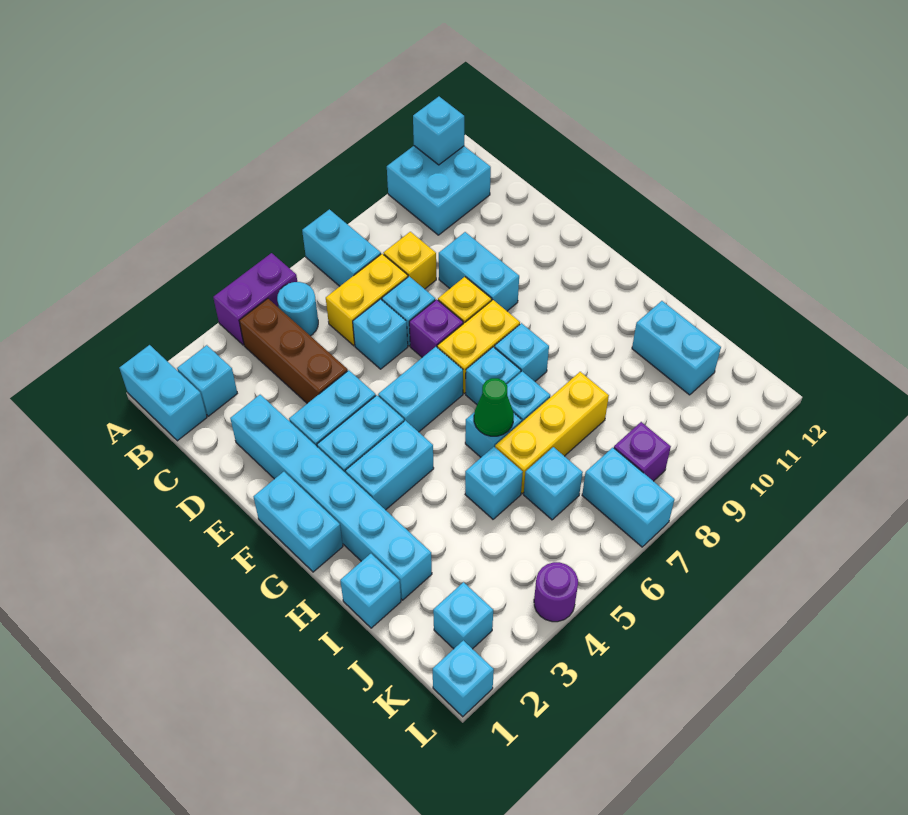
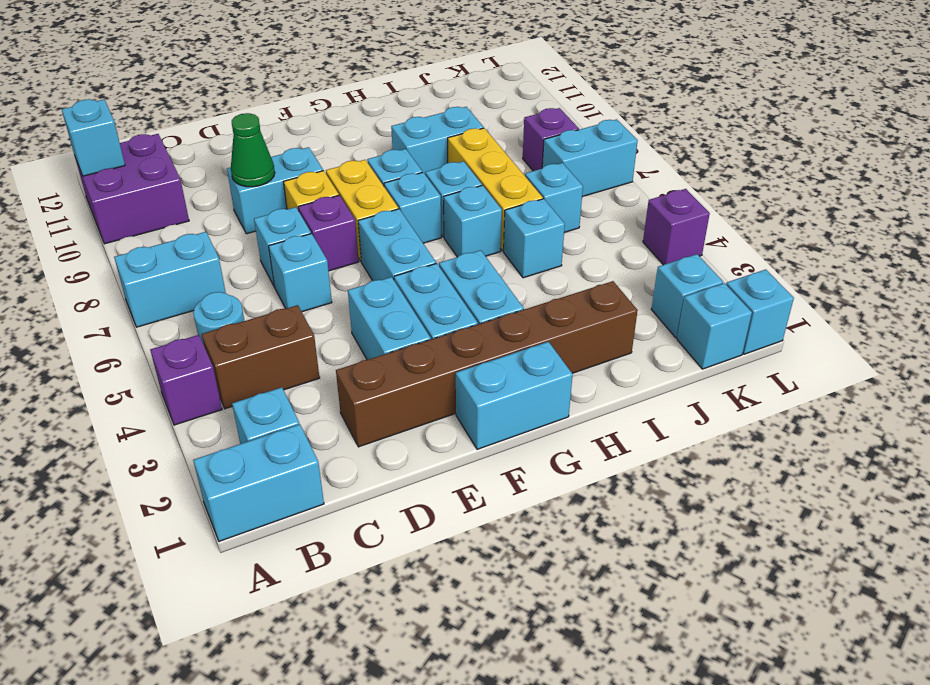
purple 1x2 brick [213,253,297,345] -> purple 1x1 brick [150,335,222,425]
cyan 2x2 brick [387,146,491,235] -> purple 2x2 brick [75,134,189,244]
brown 1x3 brick [239,299,348,403] -> brown 1x2 brick [202,305,320,409]
yellow 1x2 brick [326,254,408,346] -> none
yellow 1x1 brick [384,232,436,289] -> none
cyan 1x6 brick [230,395,432,600] -> brown 1x6 brick [336,281,638,447]
green 1x1 cone [474,378,514,436] -> green 1x1 cone moved to [231,113,275,187]
cyan 1x1 brick [340,554,401,628] -> cyan 1x1 brick moved to [677,283,752,369]
cyan 1x2 brick [632,301,721,395] -> cyan 1x2 brick moved to [391,107,484,174]
purple 1x1 round brick [534,562,578,622] -> purple 1x1 brick [643,189,710,265]

